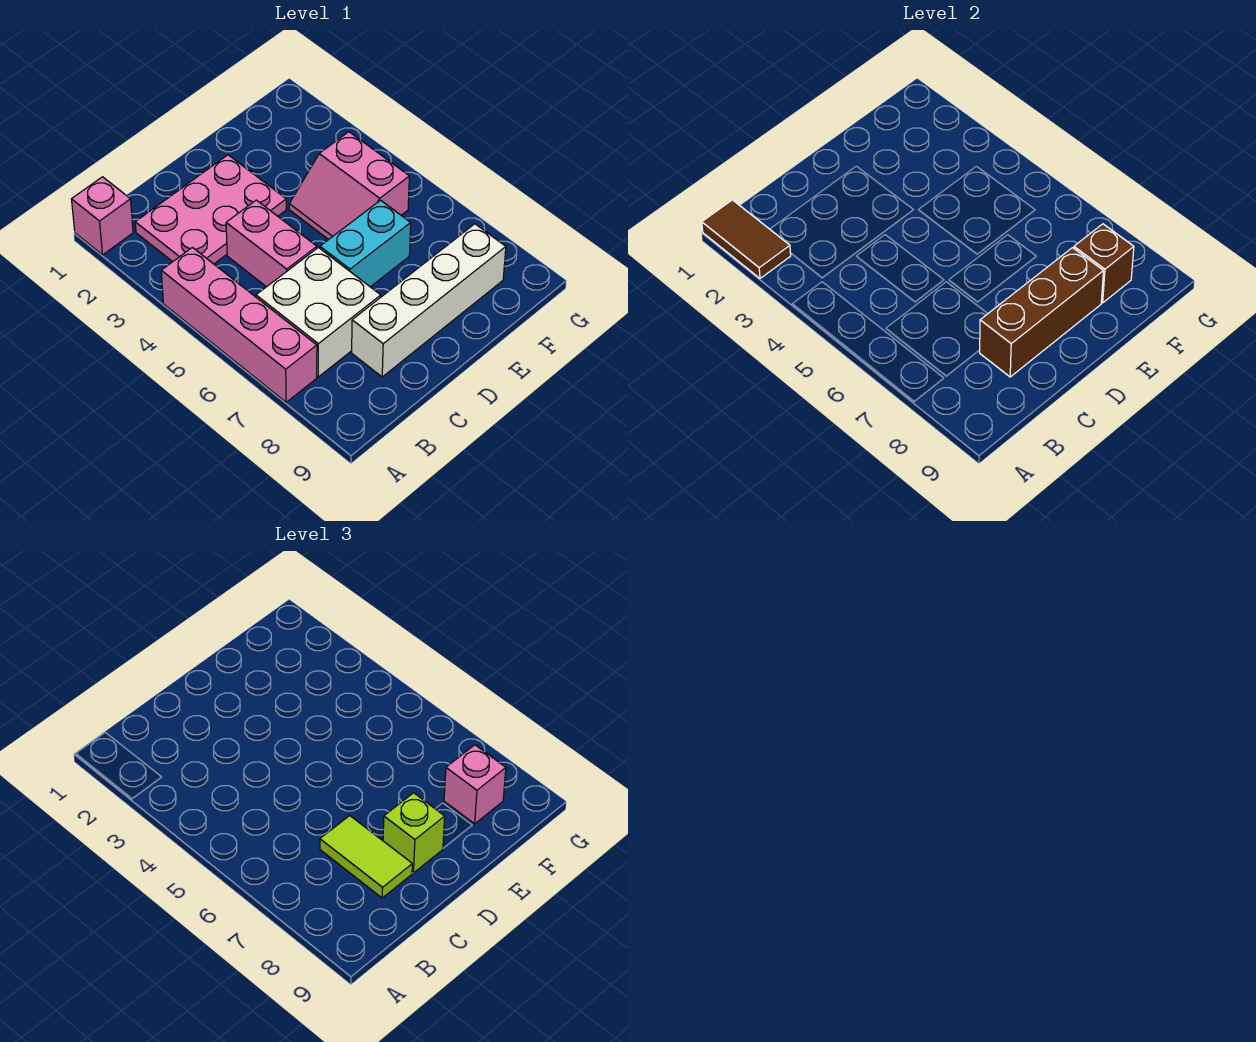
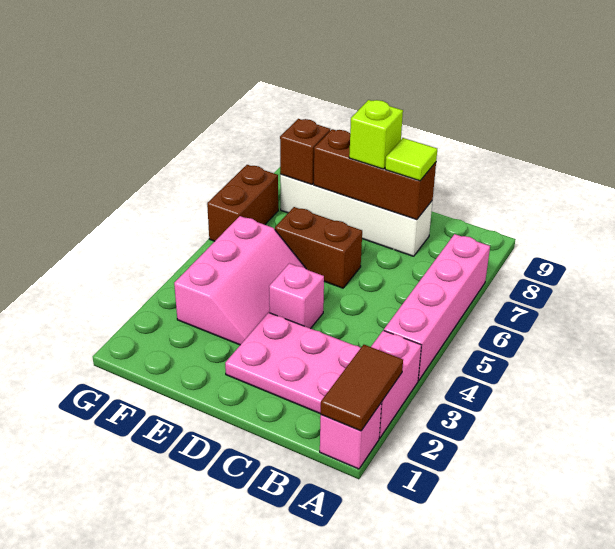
white 2x2 brick [256,248,381,377] -> none
pink 1x2 brick [226,200,317,287] -> pink 1x2 brick moved to [371,330,421,438]
lime 1x2 tile [320,816,412,898] -> lime 1x1 tile [385,138,437,181]
cyan 1x2 brick [320,200,411,287] -> brown 1x2 brick [275,207,362,288]
pink 2x2 slope [289,132,409,240] -> pink 2x3 slope [174,216,306,345]
pink 1x1 brick [444,745,506,824] -> pink 1x1 brick moved to [269,263,324,329]
none -> brown 1x2 brick [207,165,278,241]

